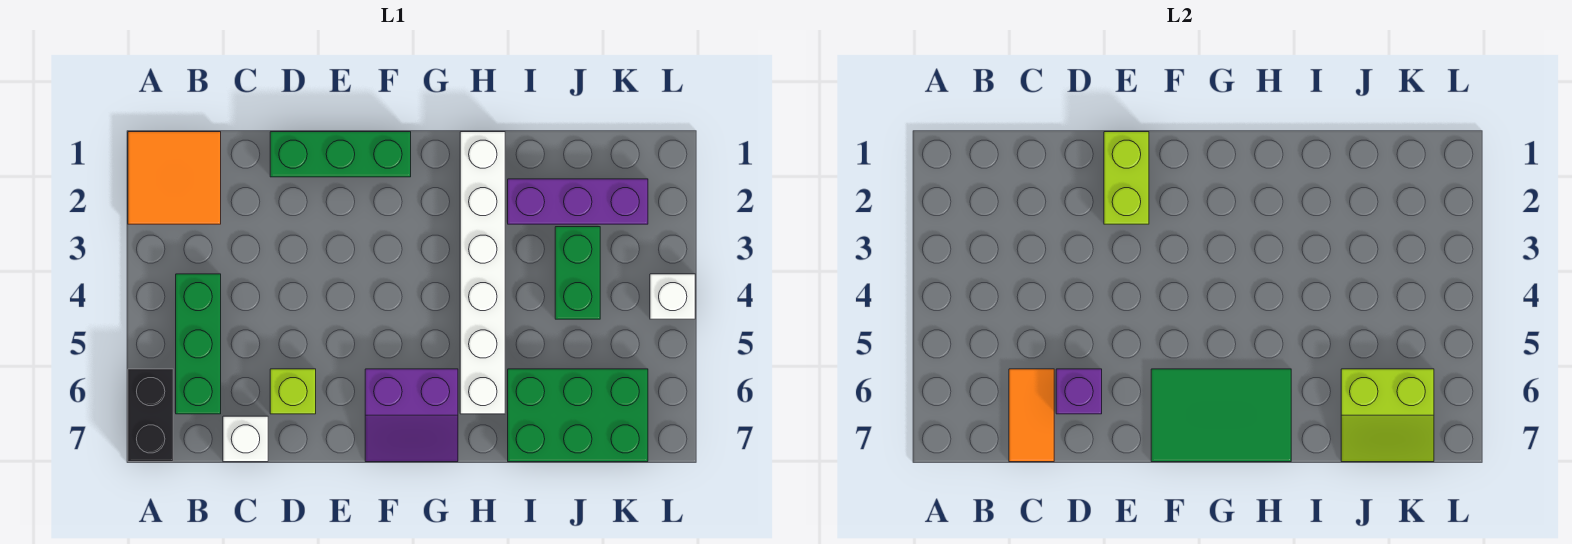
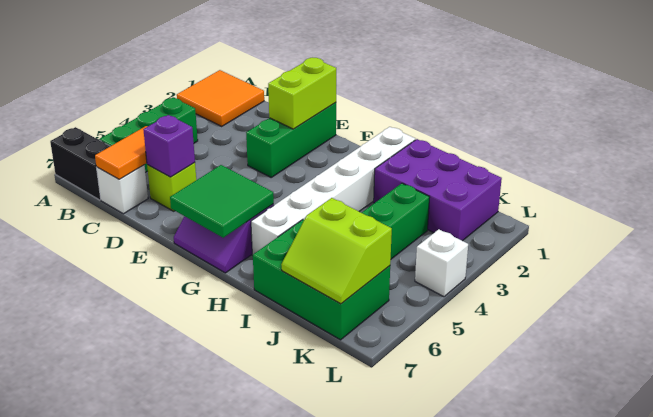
black 1x2 brick [128,369,173,462] -> black 1x2 brick turned to [50,127,110,200]
green 1x3 brick [270,132,411,177] -> green 1x3 brick turned to [246,103,336,177]
green 2x3 tile [1151,369,1291,462] -> green 2x2 tile [170,165,274,238]
purple 1x3 brick [508,179,648,224] -> purple 2x3 brick [374,139,502,241]

